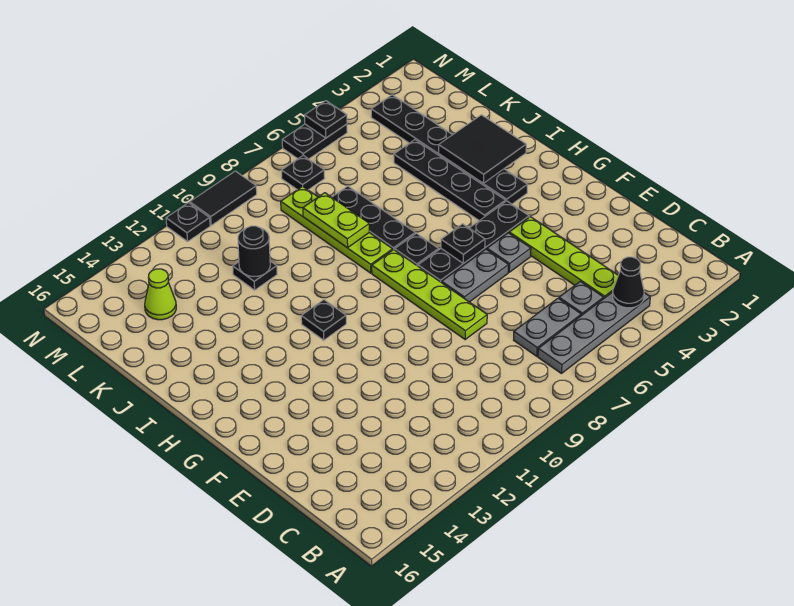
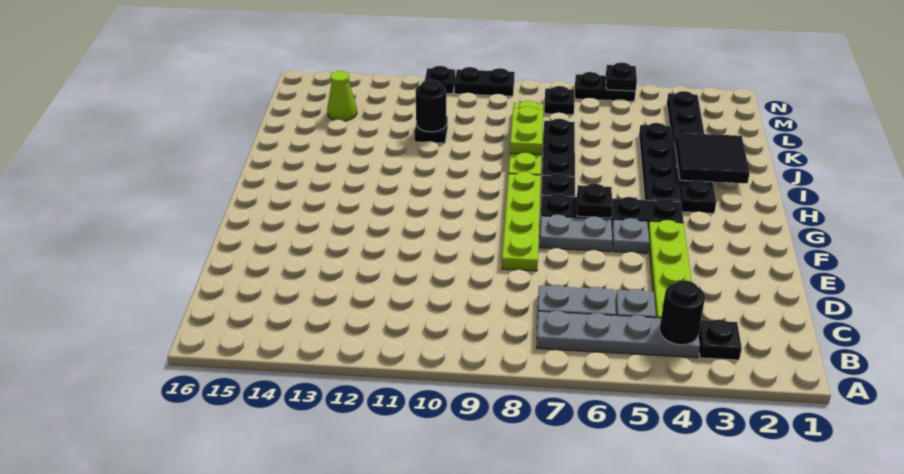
black 1x1 cone [612,257,644,308] -> black 1x1 round brick [659,280,705,345]
black 1x1 plate [301,300,346,340] -> black 1x1 plate moved to [698,320,742,360]
black 1x2 tile [190,171,257,225] -> black 1x2 plate [454,67,515,96]

